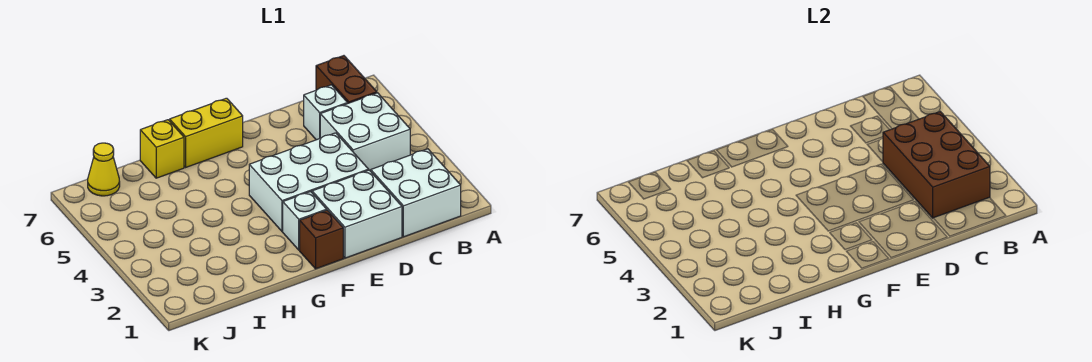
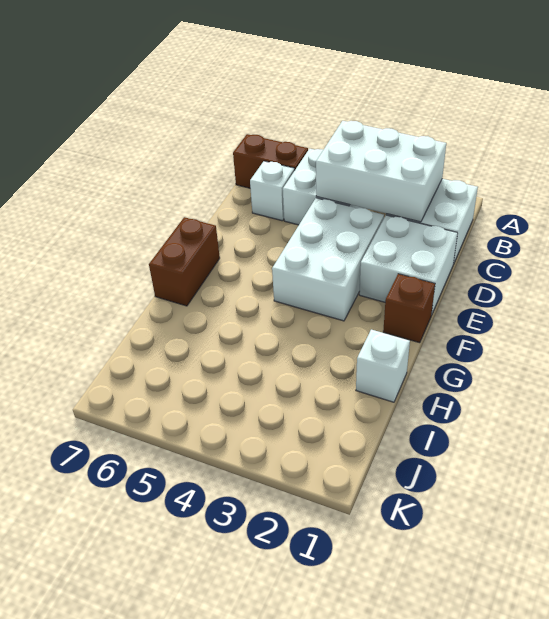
brown 2x3 brick [883,112,990,218] -> white 2x3 brick [316,121,446,222]
white 1x1 brick [283,192,327,250] -> white 1x1 brick moved to [356,330,410,402]
yellow 1x2 brick [170,98,243,167] -> brown 1x2 brick [149,217,220,306]
yellow 1x1 brick [140,120,184,178] -> none
yellow 1x1 cone [88,143,120,196] -> none

